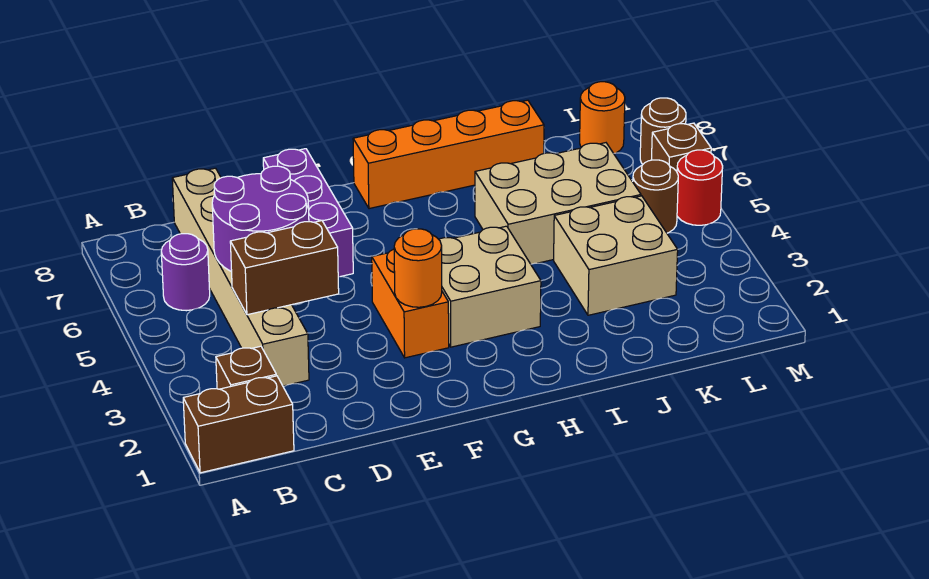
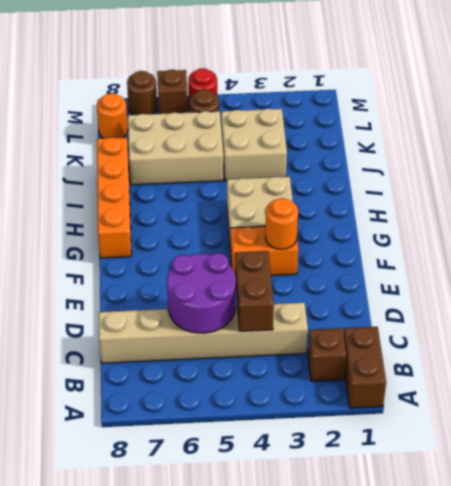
purple 1x1 round brick [161,234,210,311] -> none
purple 1x3 brick [263,149,353,277] -> none
tan 2x3 brick [475,143,641,264] -> tan 2x3 brick turned to [128,111,223,185]

